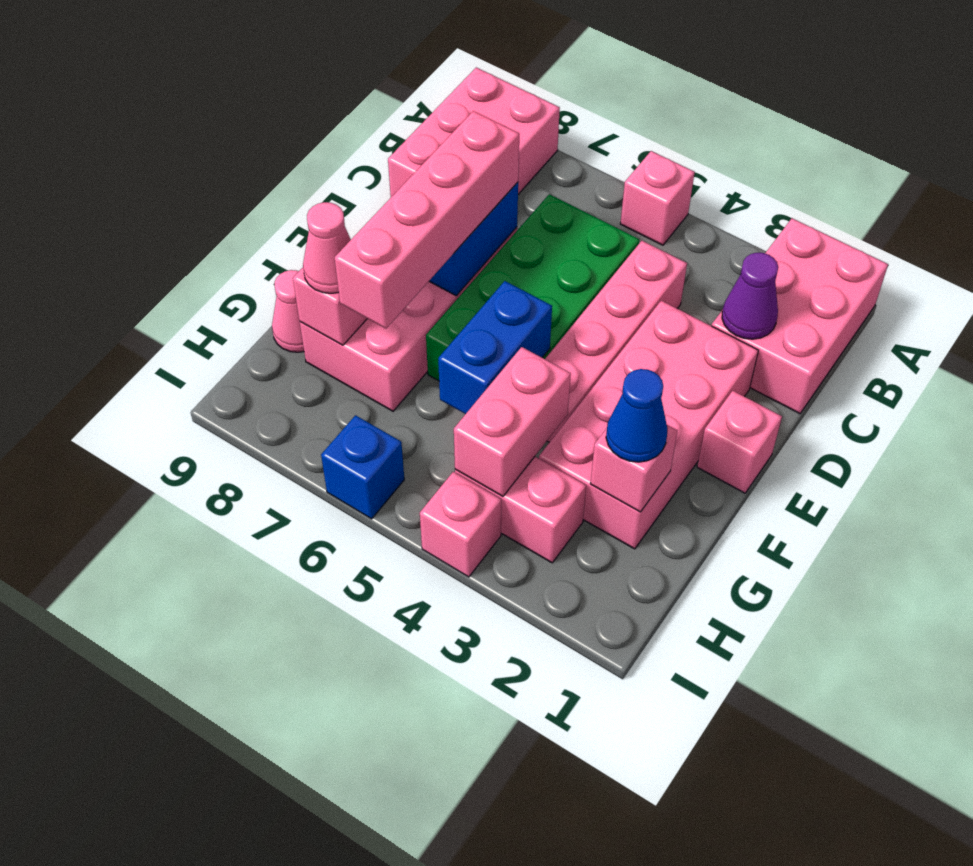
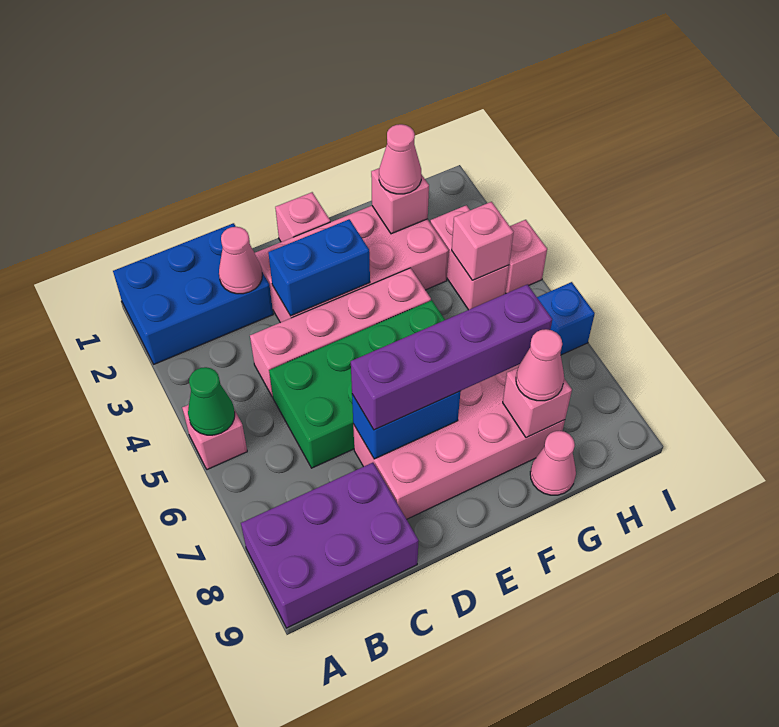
pink 2x3 brick [712,218,888,414] -> blue 2x3 brick [113,223,273,364]
none -> green 1x1 cone [188,367,235,435]
pink 2x3 brick [388,68,560,197] -> purple 2x3 brick [241,463,419,628]
purple 1x1 cone [722,253,778,339] -> pink 1x1 cone [219,227,262,294]
pink 1x4 brick [334,111,519,328] -> purple 1x4 brick [351,284,552,430]
blue 1x2 brick [438,281,552,414] -> blue 1x2 brick moved to [268,219,370,316]
blue 1x1 cone [606,369,667,462] -> pink 1x1 cone [379,124,422,194]
pink 1x2 brick [454,347,571,497] -> pink 1x1 brick [452,202,514,280]

